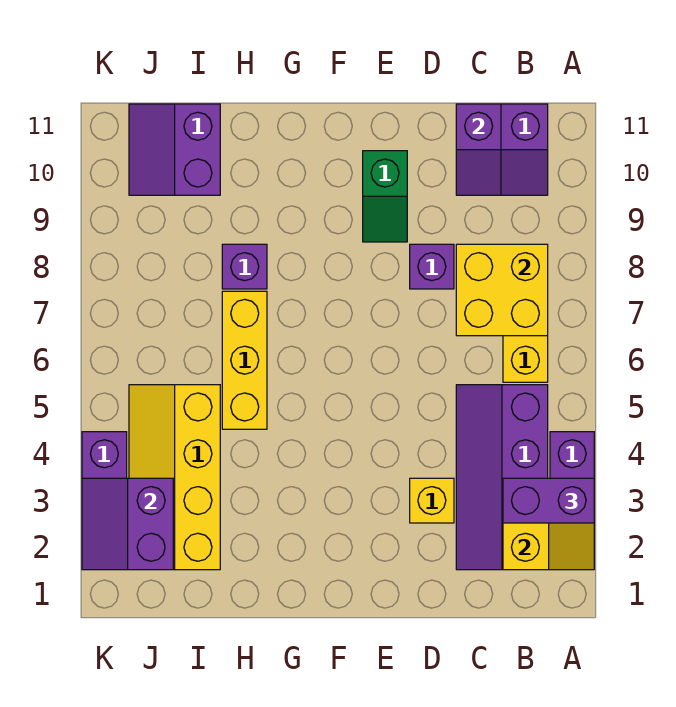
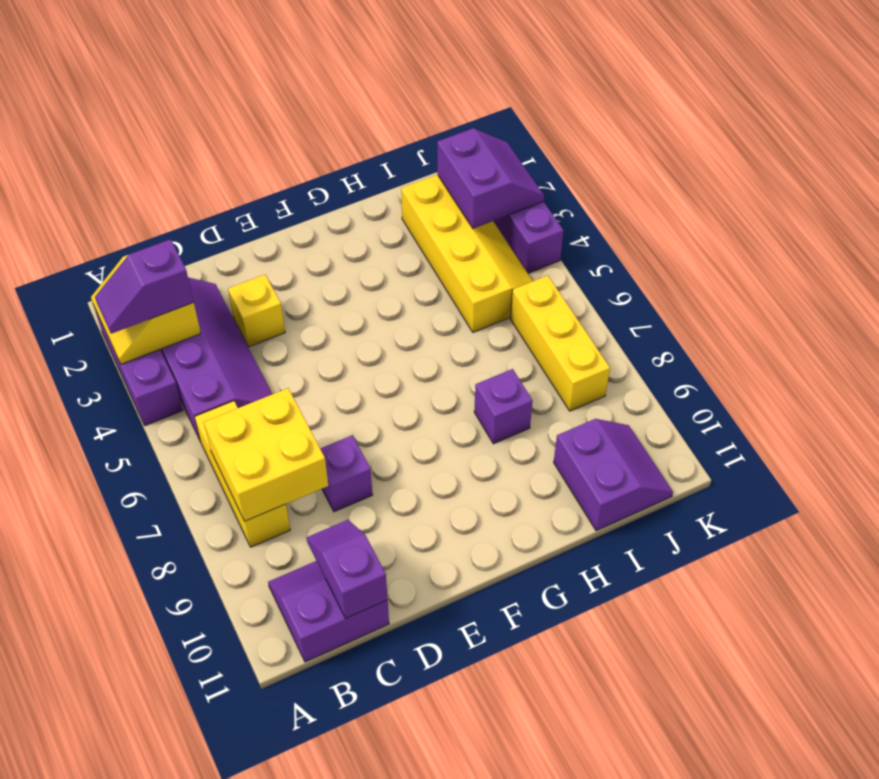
purple 1x2 brick [503,478,594,523] -> purple 1x2 slope [95,239,194,334]
green 1x2 slope [363,151,407,242] -> none
yellow 1x3 brick [222,291,267,429] -> yellow 1x3 brick moved to [511,276,610,411]

